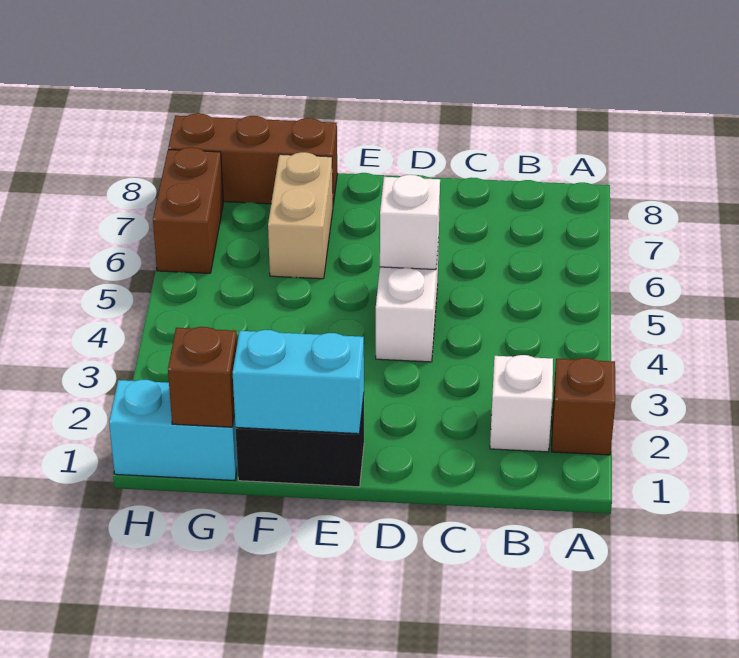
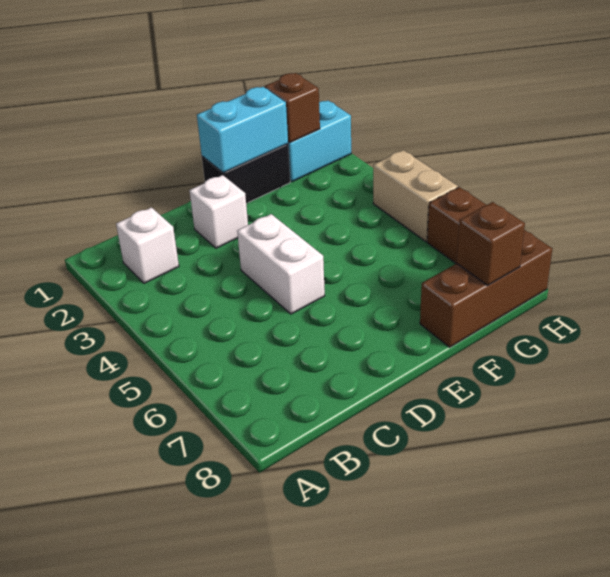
brown 1x1 brick [552,358,615,455] -> brown 1x1 brick moved to [457,202,525,285]
white 1x1 brick [380,175,440,270] -> white 1x1 brick moved to [189,175,248,248]
tan 1x2 brick [268,152,333,279] -> tan 1x2 brick moved to [373,150,458,242]

